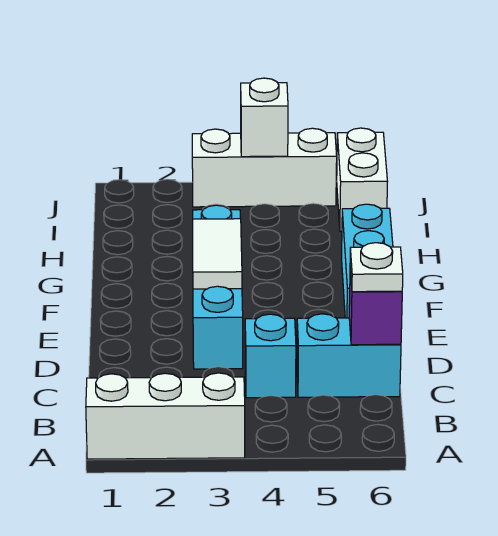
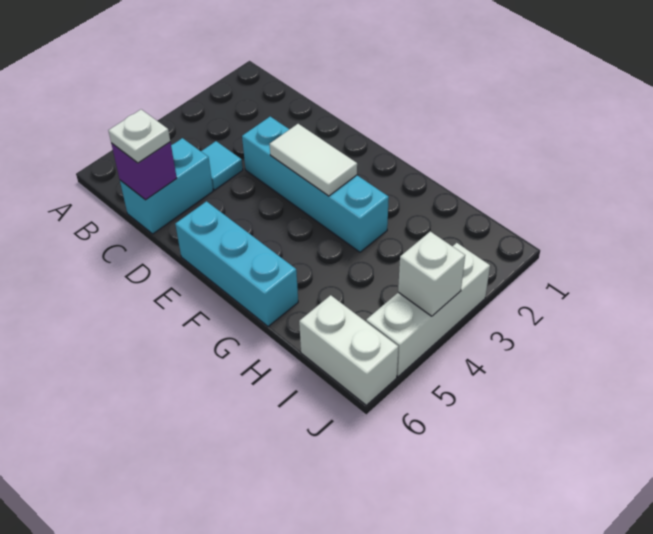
white 1x3 brick [86,373,245,459] -> none
cyan 1x1 brick [245,314,296,398] -> cyan 1x1 tile [201,141,243,190]

